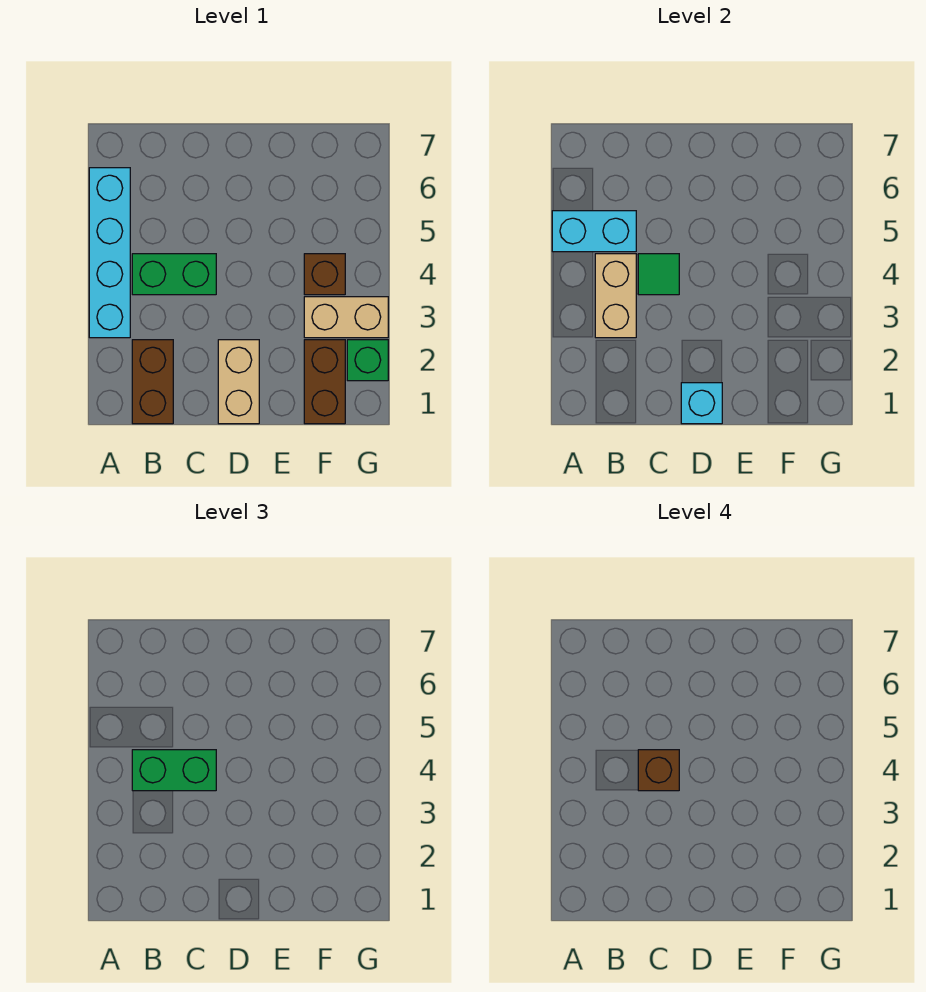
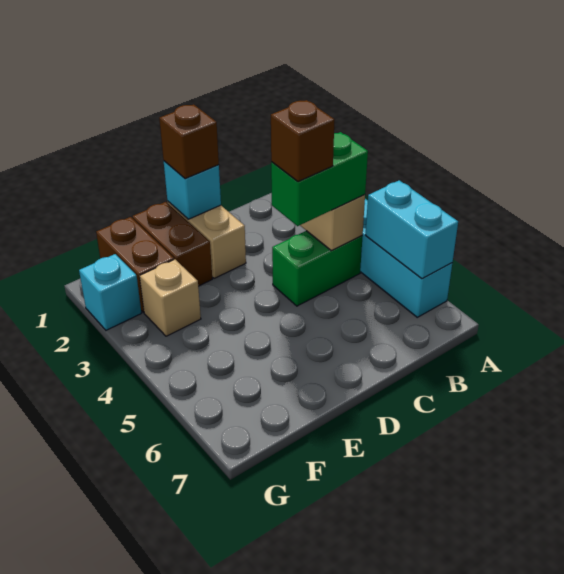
cyan 1x2 brick [552,211,636,252] -> cyan 1x2 brick turned to [365,180,458,279]
brown 1x2 brick [132,340,173,424] -> brown 1x2 brick moved to [132,202,212,286]
green 1x1 tile [638,254,679,295] -> none
tan 1x2 brick [304,297,388,338] -> tan 1x1 brick [140,259,201,336]
brown 1x1 brick [304,254,345,295] -> brown 1x1 brick moved to [159,104,219,179]
green 1x1 brick [347,340,388,381] -> cyan 1x1 brick [79,254,141,330]

